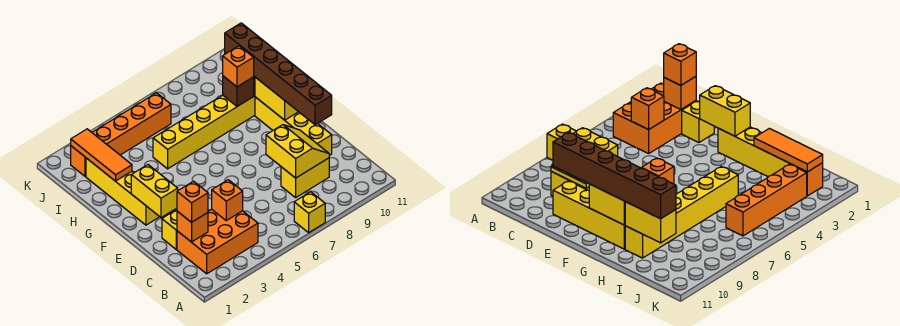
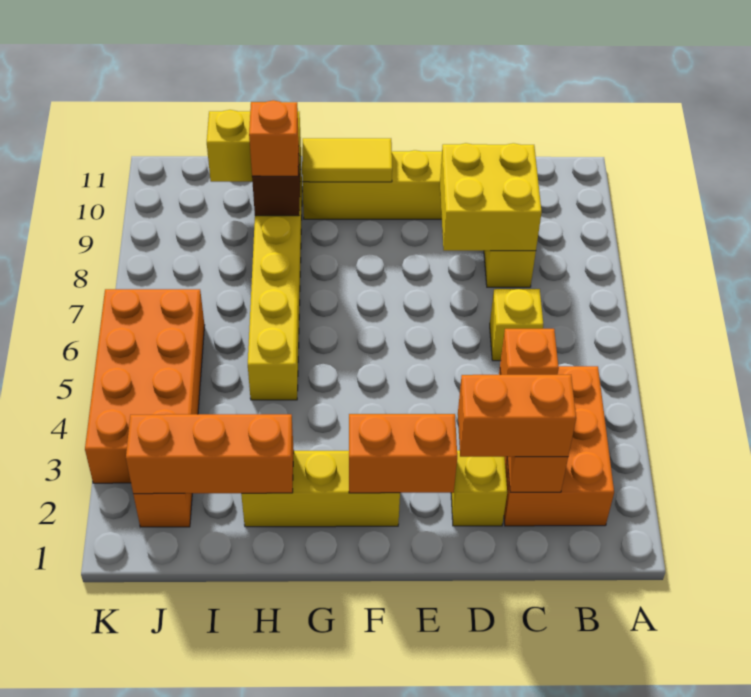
yellow 1x1 brick [294,192,325,233] -> yellow 1x1 brick moved to [490,289,543,361]
orange 1x1 brick [177,181,208,222] -> orange 1x2 brick [458,375,576,457]
yellow 2x2 slope [266,125,329,178] -> yellow 2x2 brick [440,143,542,251]
brown 1x6 brick [225,23,332,125] -> none
yellow 1x2 brick [131,165,178,218] -> orange 1x2 brick [349,414,457,493]
yellow 1x4 brick [86,158,159,225] -> yellow 1x3 brick [241,451,400,527]
yellow 1x2 brick [255,77,298,120] -> yellow 1x2 tile [302,138,392,182]
orange 1x3 tile [71,129,132,181] -> orange 1x3 brick [126,414,294,494]
orange 1x4 brick [92,93,171,155] -> orange 2x4 brick [85,289,205,483]

